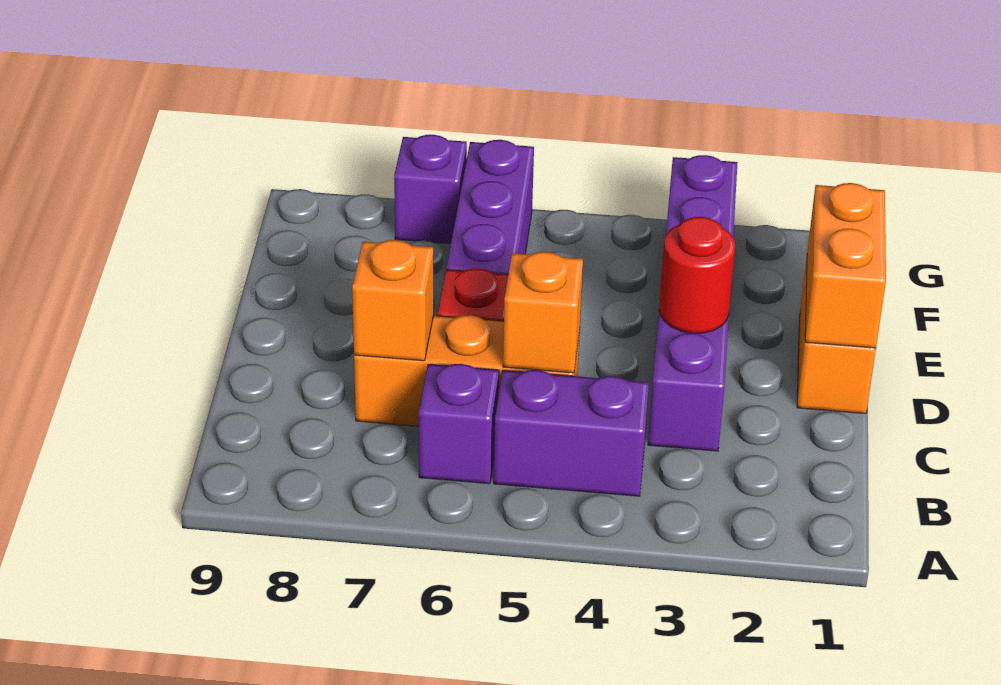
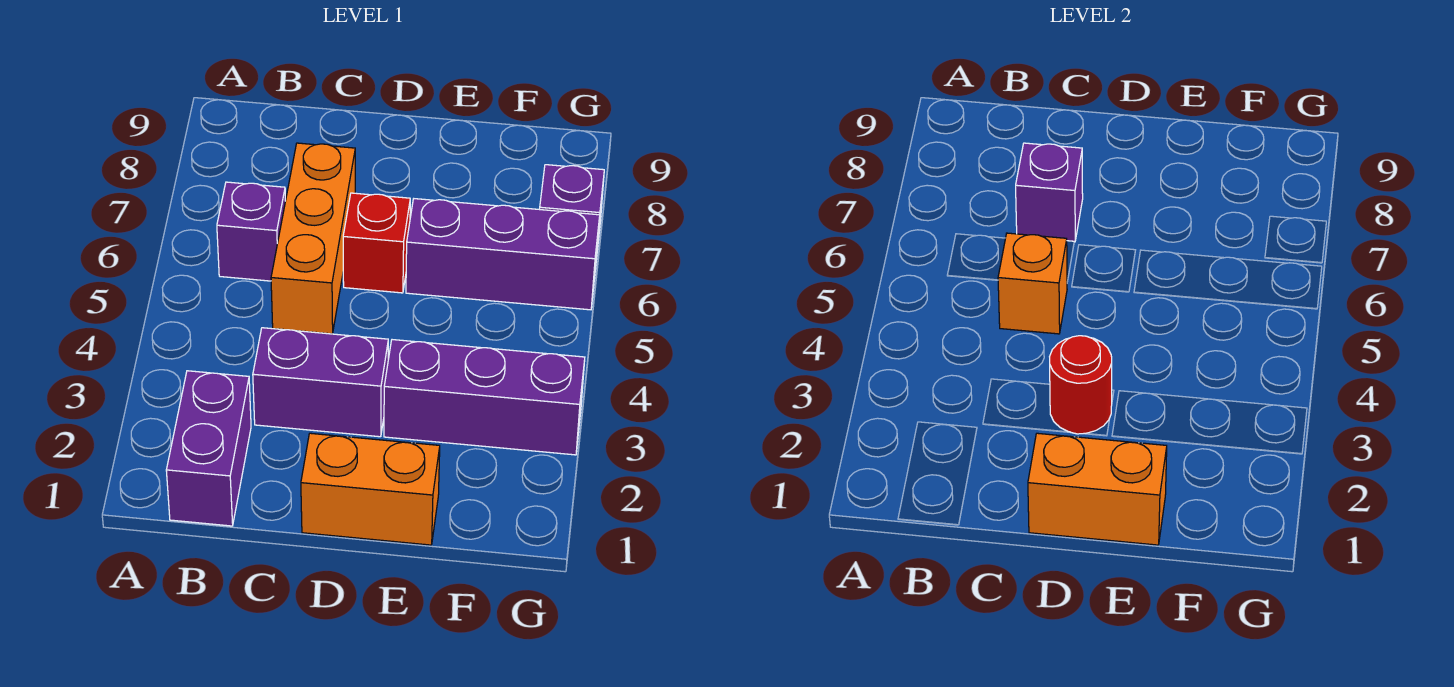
purple 1x2 brick [494,370,649,496] -> purple 1x2 brick moved to [166,371,251,526]
orange 1x1 brick [352,240,434,361] -> purple 1x1 brick [1016,143,1083,242]

